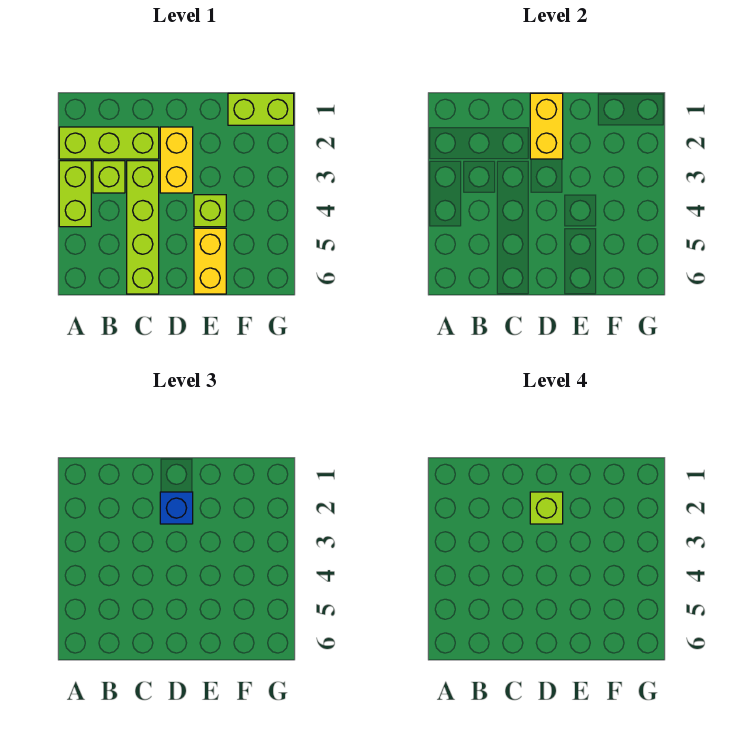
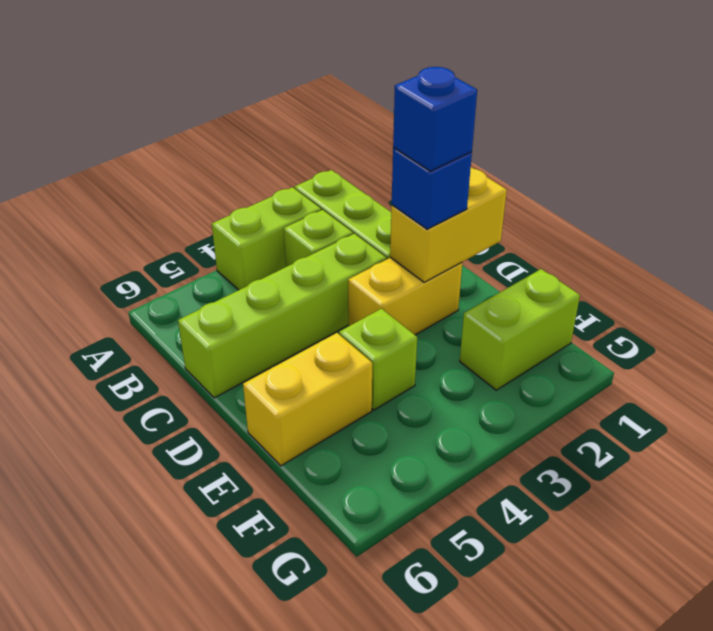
lime 1x1 brick [530,492,563,524] -> blue 1x1 brick [393,67,477,171]
lime 1x2 brick [228,93,294,125] -> lime 1x2 brick turned to [460,269,580,390]

